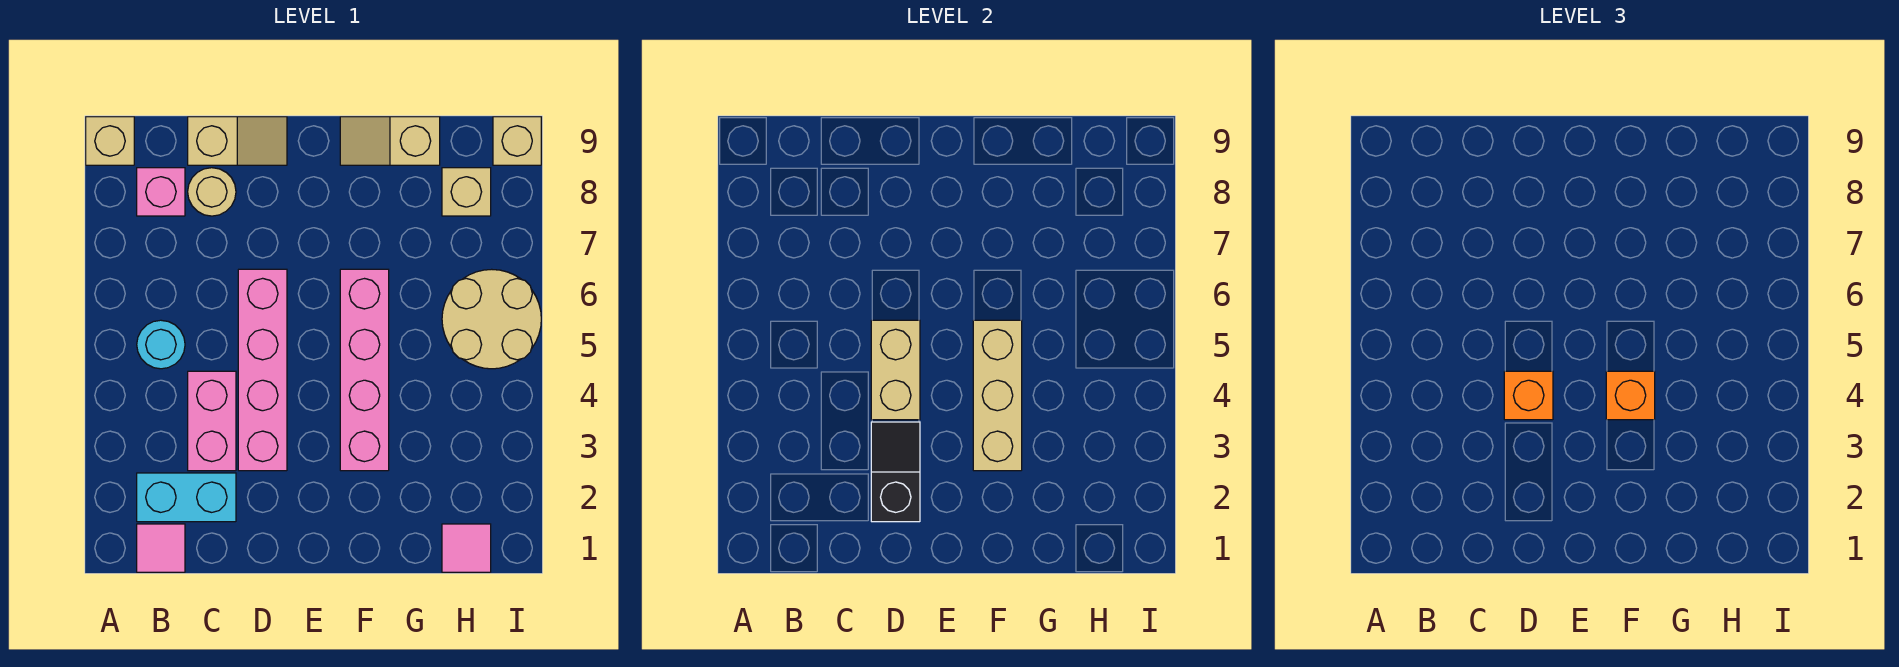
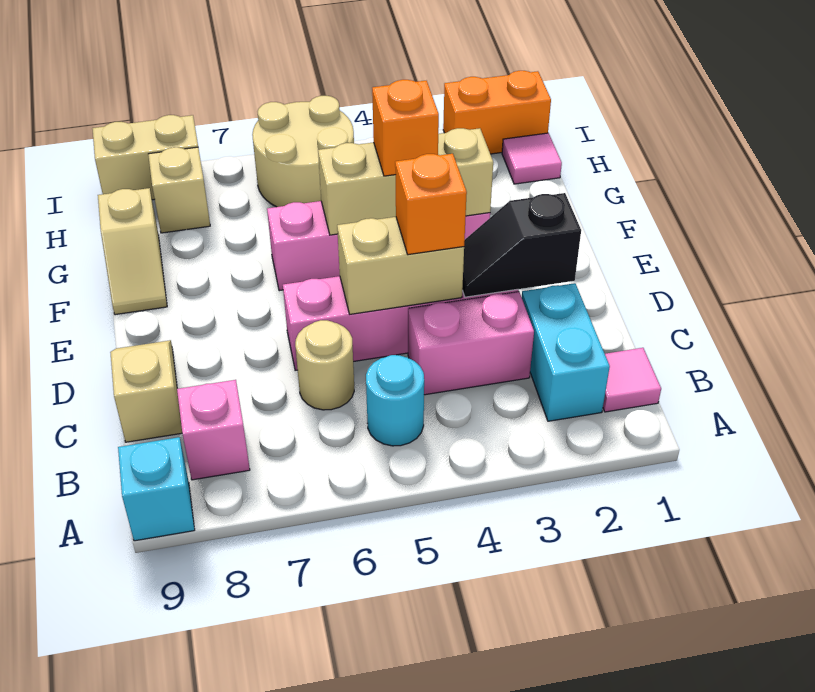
tan 1x1 brick [86,117,134,165] -> cyan 1x1 brick [118,437,195,541]
tan 1x1 round brick [188,168,236,216] -> tan 1x1 round brick moved to [295,320,354,410]
none -> orange 1x2 brick [443,71,551,154]
tan 1x1 brick [493,117,541,165] -> tan 1x2 brick [92,115,198,200]

